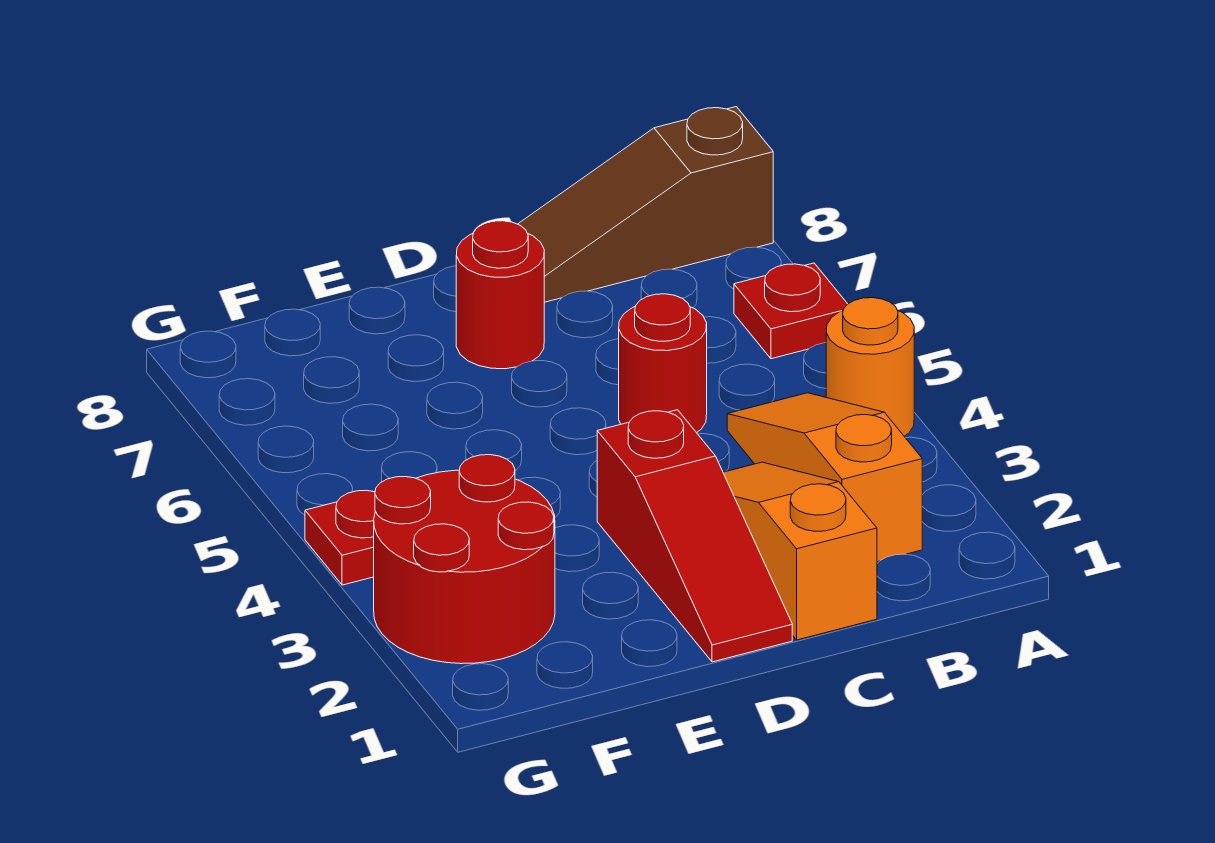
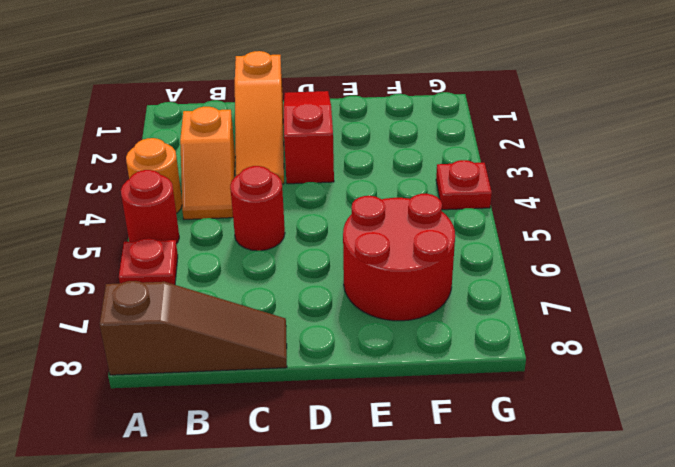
orange 1x3 slope [727,393,922,562] -> orange 1x2 slope [180,107,235,219]
red 1x1 round brick [456,221,544,369] -> red 1x1 round brick moved to [121,170,179,244]
red 2x2 round brick [374,455,555,664] -> red 2x2 round brick moved to [343,194,455,321]

